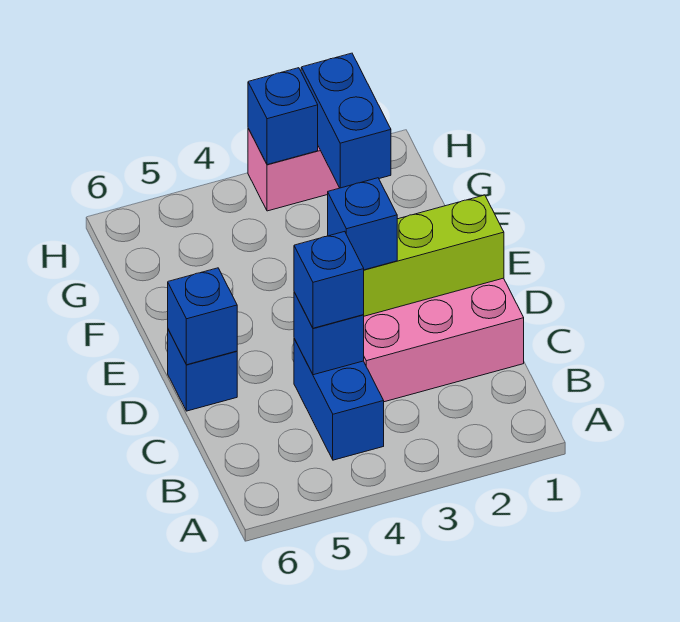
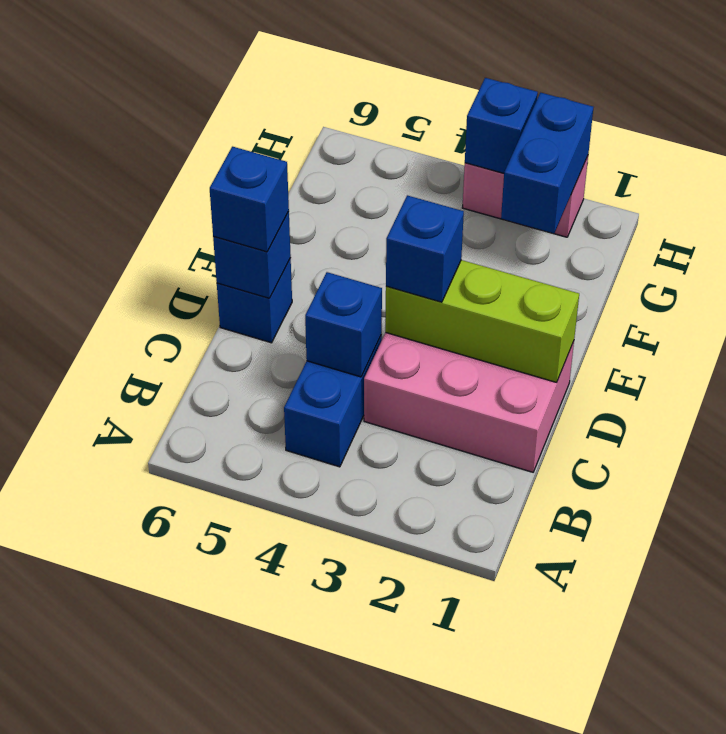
blue 1x1 brick [294,231,364,328] -> blue 1x1 brick moved to [210,147,289,252]

